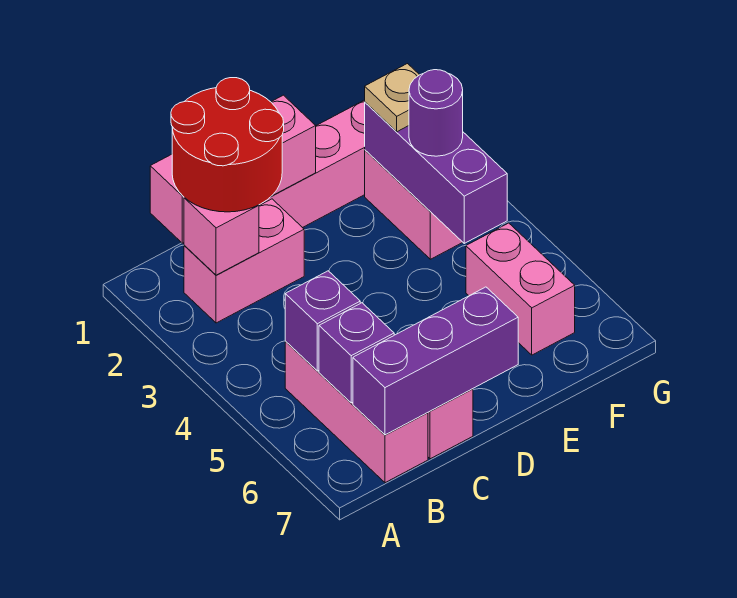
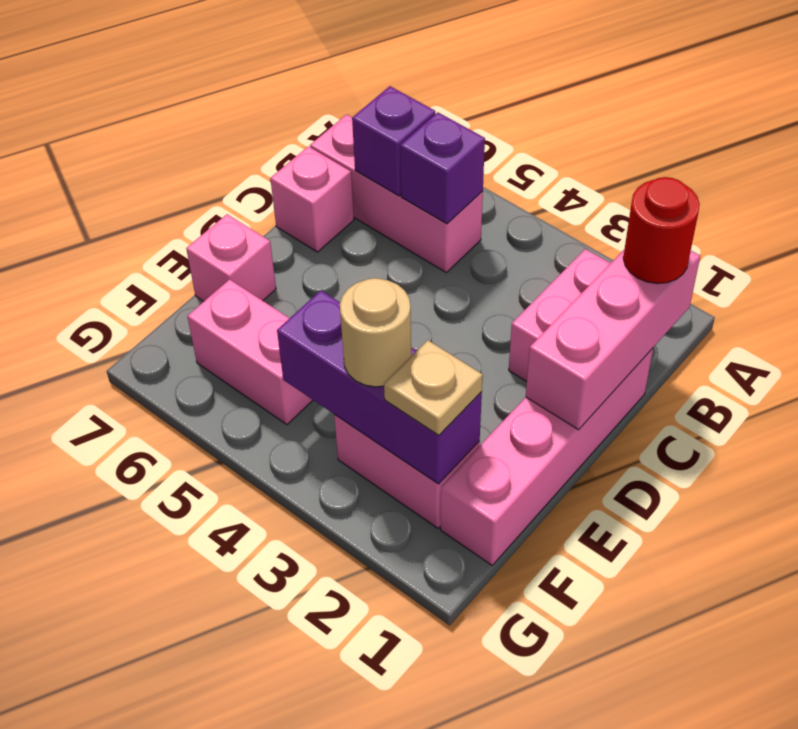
red 2x2 round brick [171,78,284,212] -> red 1x1 round brick [623,177,700,284]
pink 1x1 brick [184,198,259,275] -> pink 1x1 brick moved to [186,214,276,301]
purple 1x3 brick [353,287,518,435] -> none
purple 1x1 round brick [409,70,463,156] -> tan 1x1 round brick [340,278,411,387]

